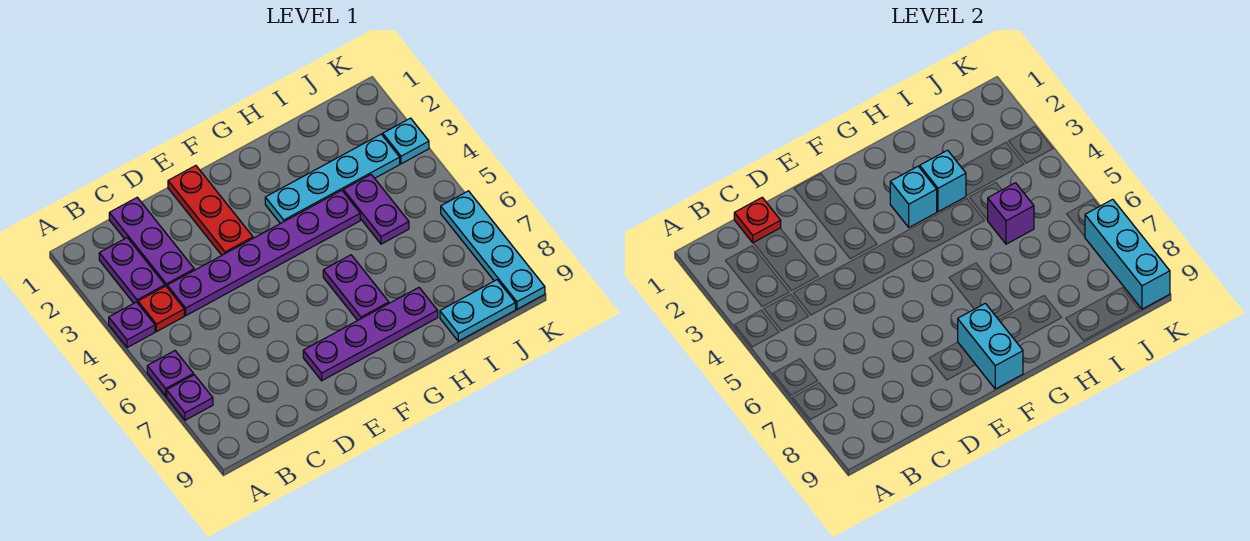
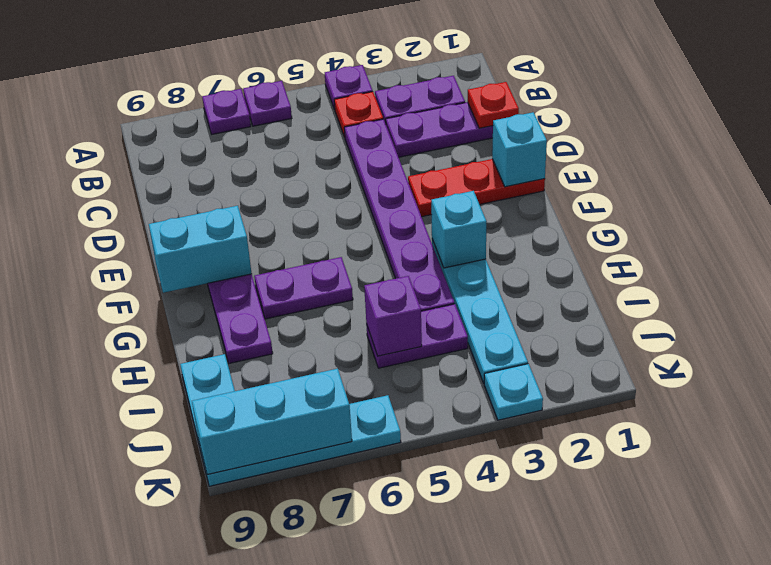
cyan 1x1 brick [920,150,966,212] -> cyan 1x1 brick moved to [492,112,547,187]

